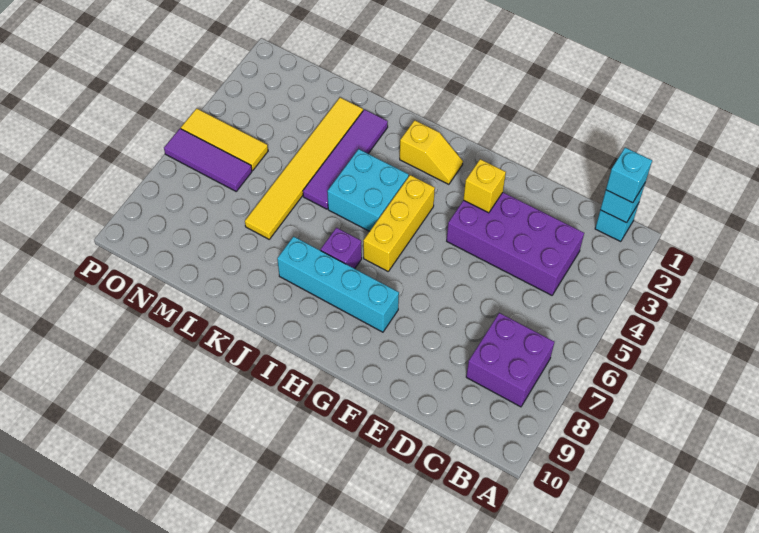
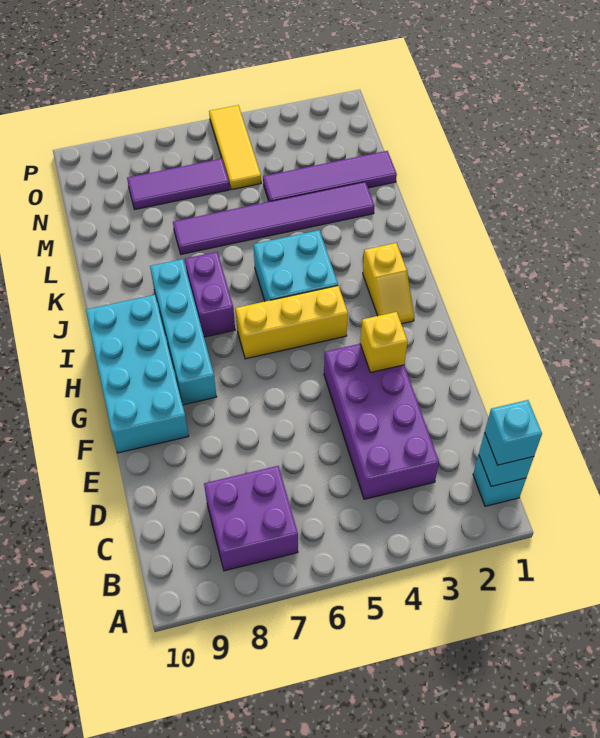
none -> cyan 2x4 brick [86,295,189,453]
purple 1x1 brick [321,228,362,269] -> purple 1x2 brick [185,252,235,337]
purple 1x4 tile [303,110,388,209] -> purple 1x4 tile moved to [263,151,397,202]
yellow 1x6 tile [245,98,363,239] -> purple 1x6 tile [173,182,374,254]
purple 1x3 tile [164,129,252,191] -> purple 1x3 tile turned to [127,159,229,209]

